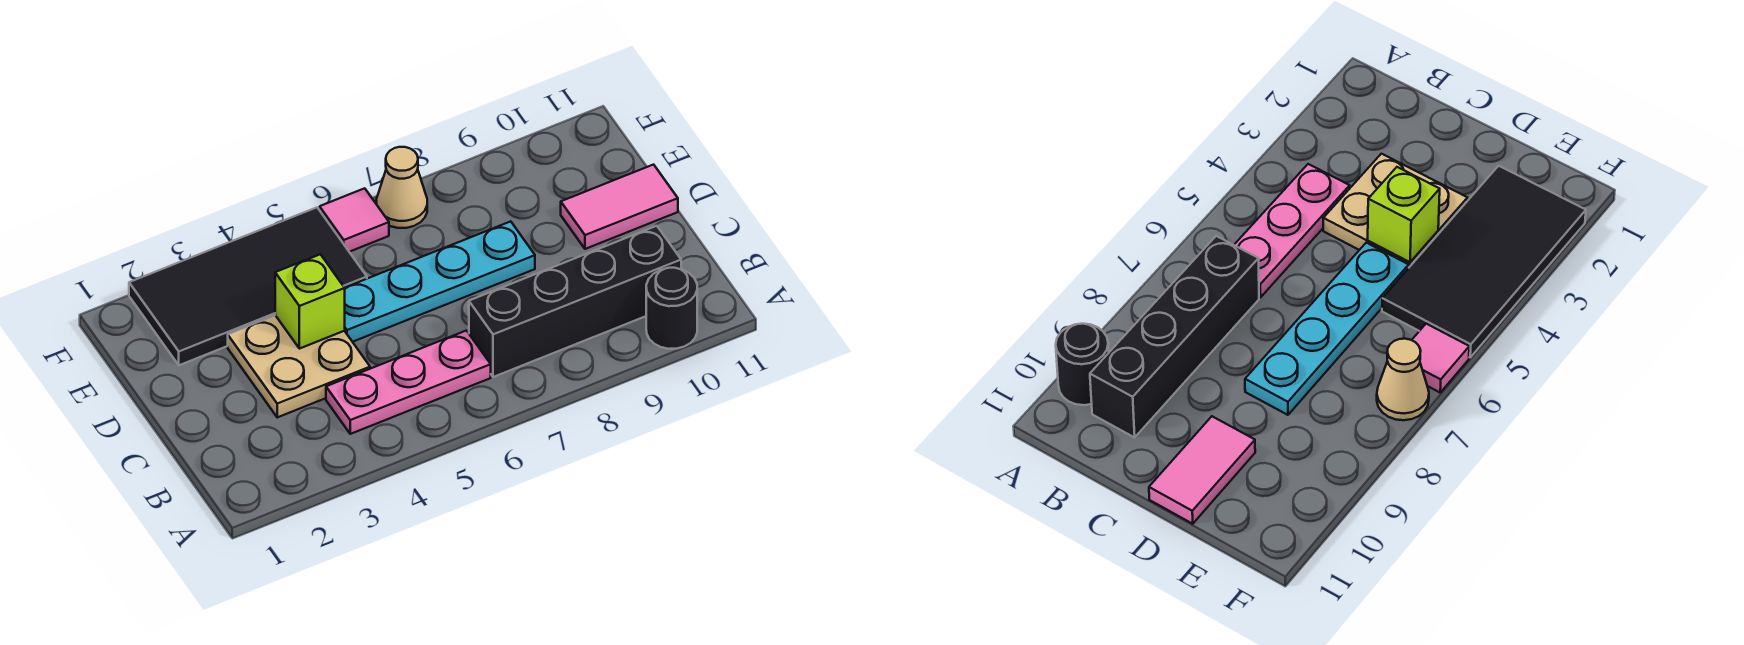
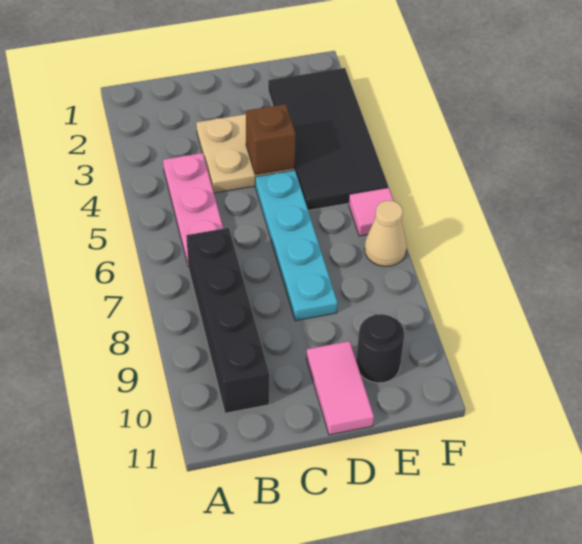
black 1x1 round brick [646,268,697,349] -> black 1x1 round brick moved to [356,314,404,383]
lime 1x1 brick [275,254,345,349] -> brown 1x1 brick [246,104,296,175]

